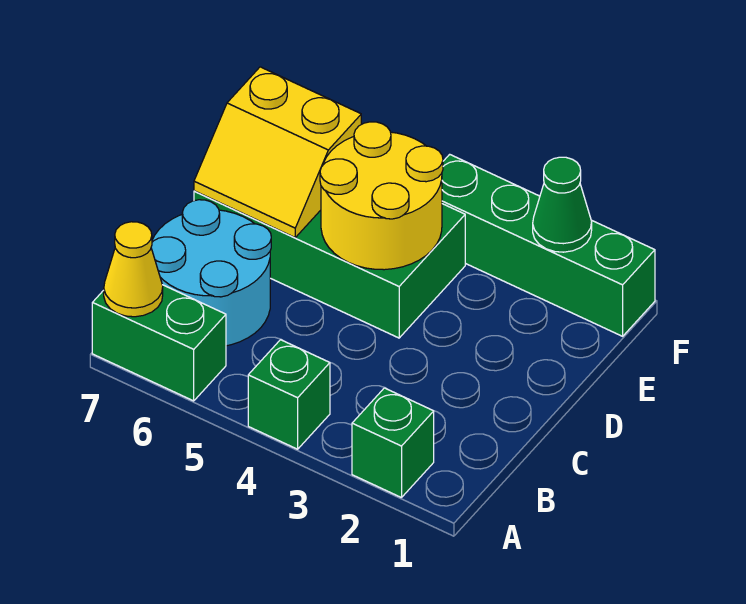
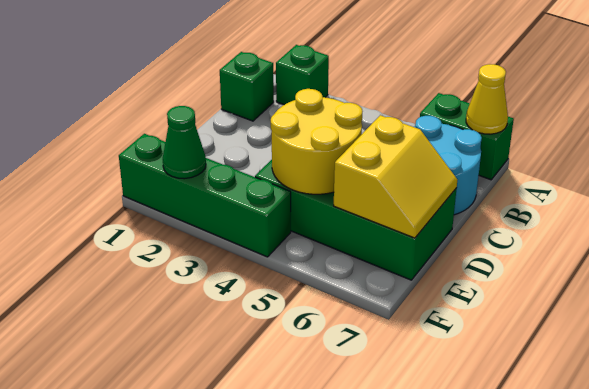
green 1x1 brick [248,340,330,449] -> green 1x1 brick moved to [220,52,274,121]
yellow 2x2 slope [194,67,361,237] -> yellow 2x2 slope turned to [334,115,457,238]

